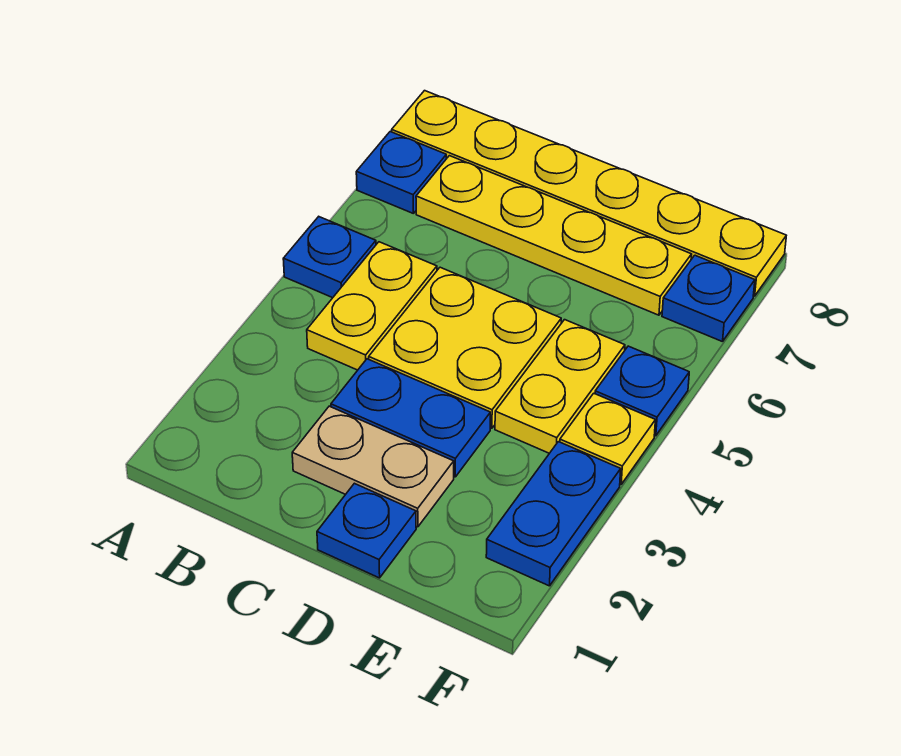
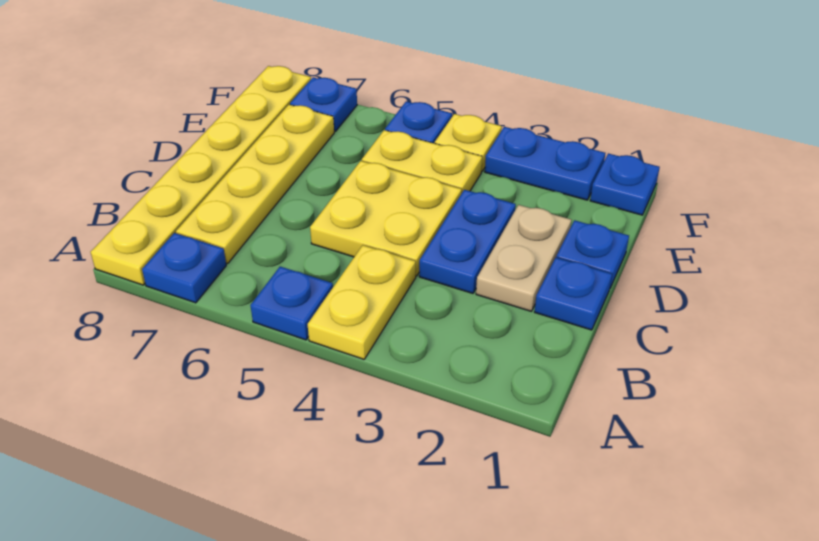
yellow 1x2 plate [307,242,437,370] -> yellow 1x2 plate turned to [308,245,416,359]
none -> blue 1x1 plate [535,258,612,330]
none -> blue 1x1 plate [590,153,660,215]

